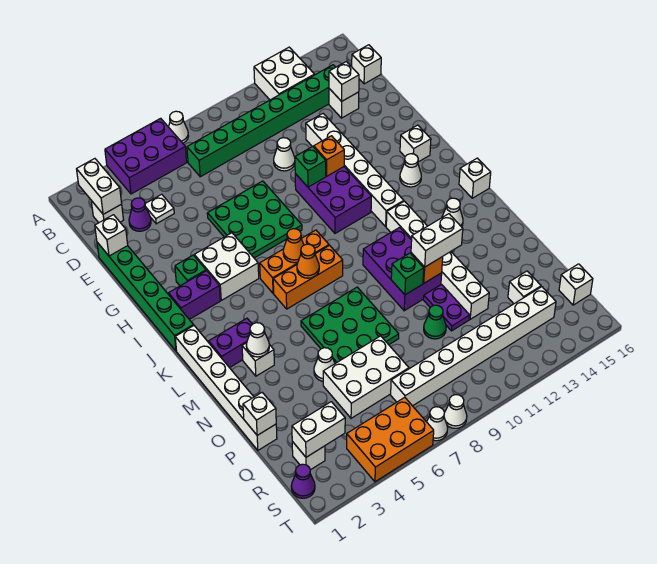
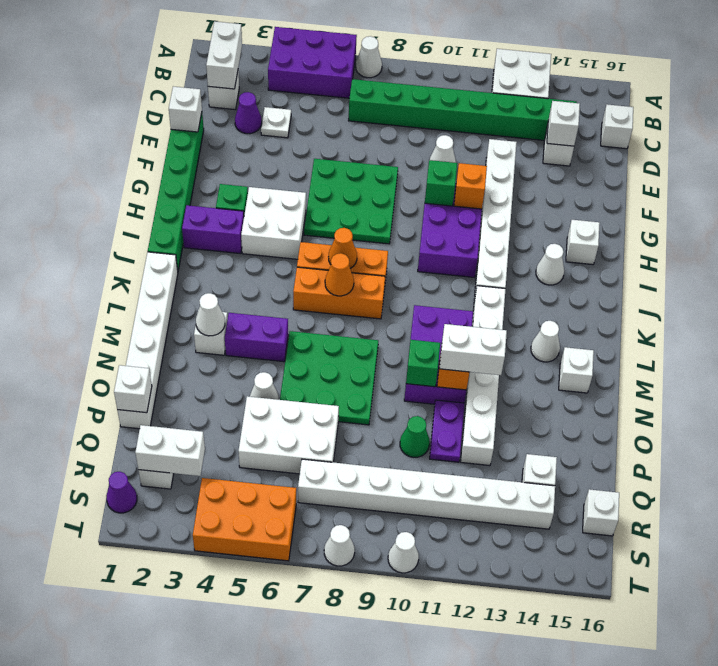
white 1x1 brick [459,158,491,198] -> white 1x1 brick moved to [559,347,594,393]
purple 1x2 brick [209,318,252,368] -> purple 1x2 brick moved to [225,313,288,362]
white 1x1 cone [427,407,448,441] -> white 1x1 cone moved to [388,532,419,573]

